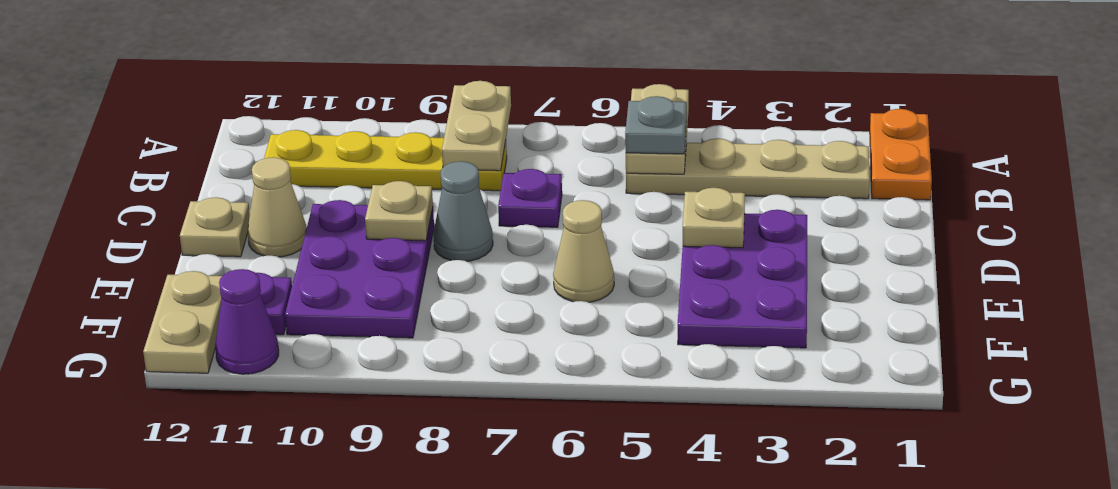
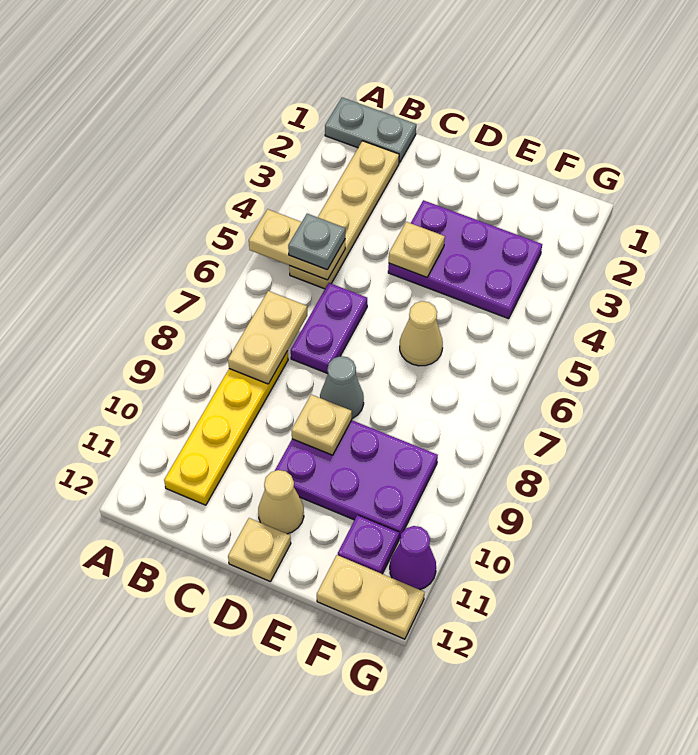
orange 1x2 plate [870,109,932,200] -> grey 1x2 plate [325,98,416,163]
tan 1x2 plate [442,81,511,171] -> tan 1x2 plate turned to [228,291,307,384]
purple 1x1 plate [498,169,562,227] -> purple 1x2 plate [291,283,367,374]

